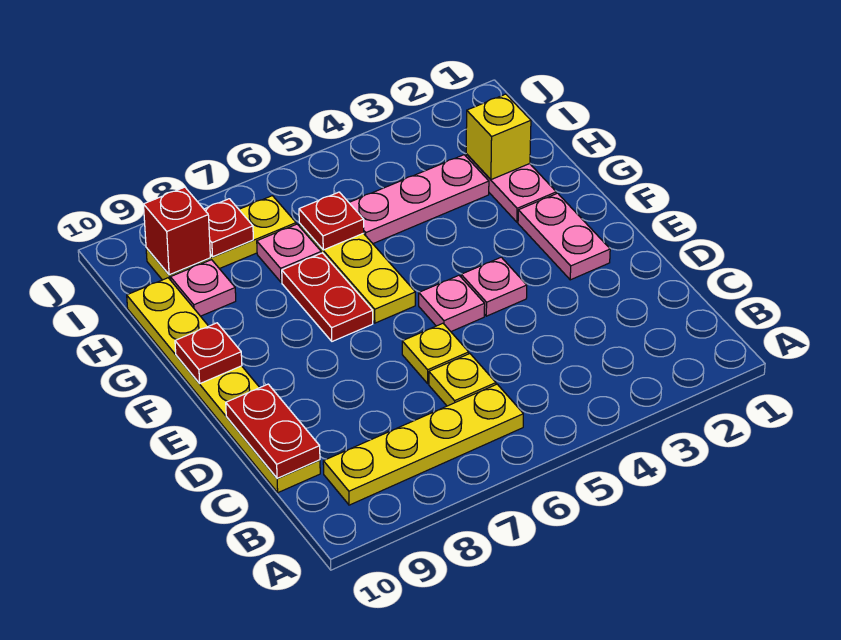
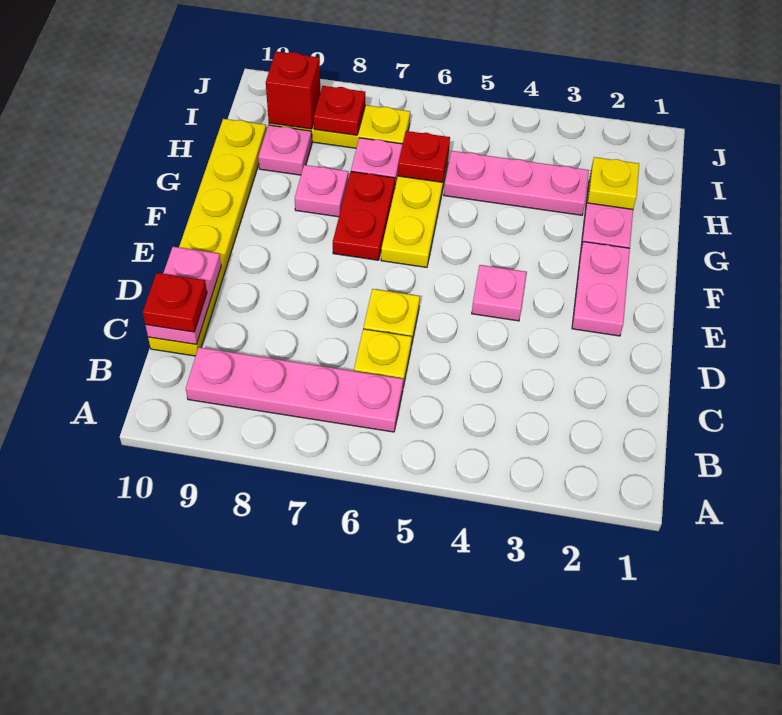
yellow 1x4 plate [323,384,523,505] -> pink 1x4 plate [186,347,403,432]
red 1x2 plate [226,384,320,479] -> pink 1x2 plate [145,247,221,344]
pink 1x1 plate [419,275,485,331] -> pink 1x1 plate moved to [295,165,348,217]
red 1x1 plate [175,323,242,384] -> red 1x1 plate moved to [143,273,207,332]
yellow 1x1 brick [466,94,531,180] -> yellow 1x1 plate [588,157,639,209]

